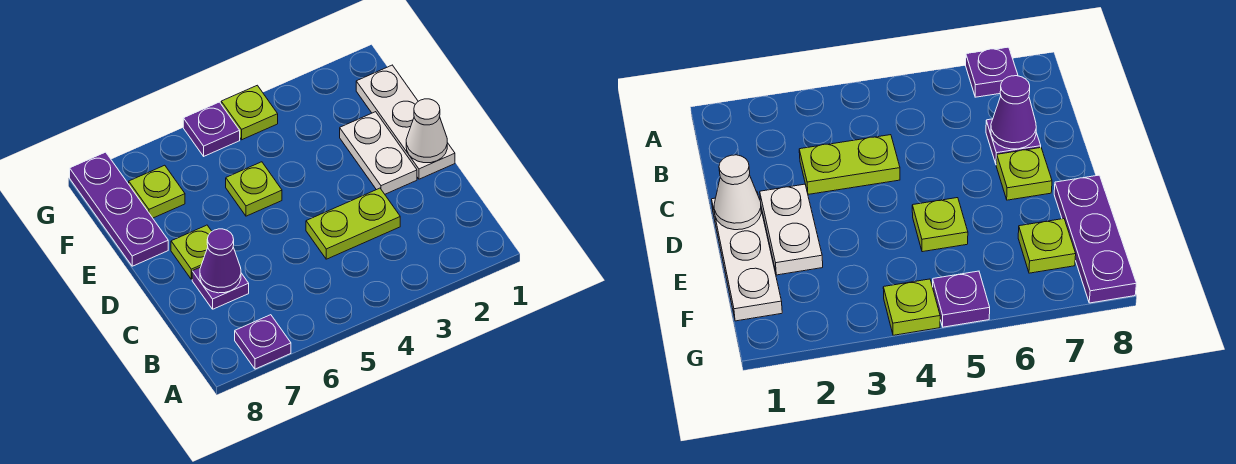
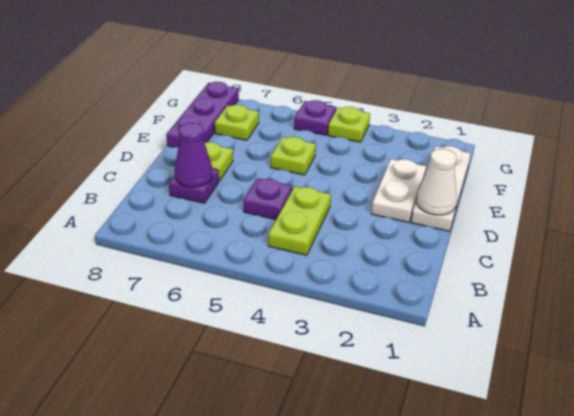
purple 1x1 plate [235,315,291,369] -> purple 1x1 plate moved to [244,178,293,220]
lime 1x2 plate [306,188,400,259] -> lime 1x2 plate turned to [268,186,331,255]

